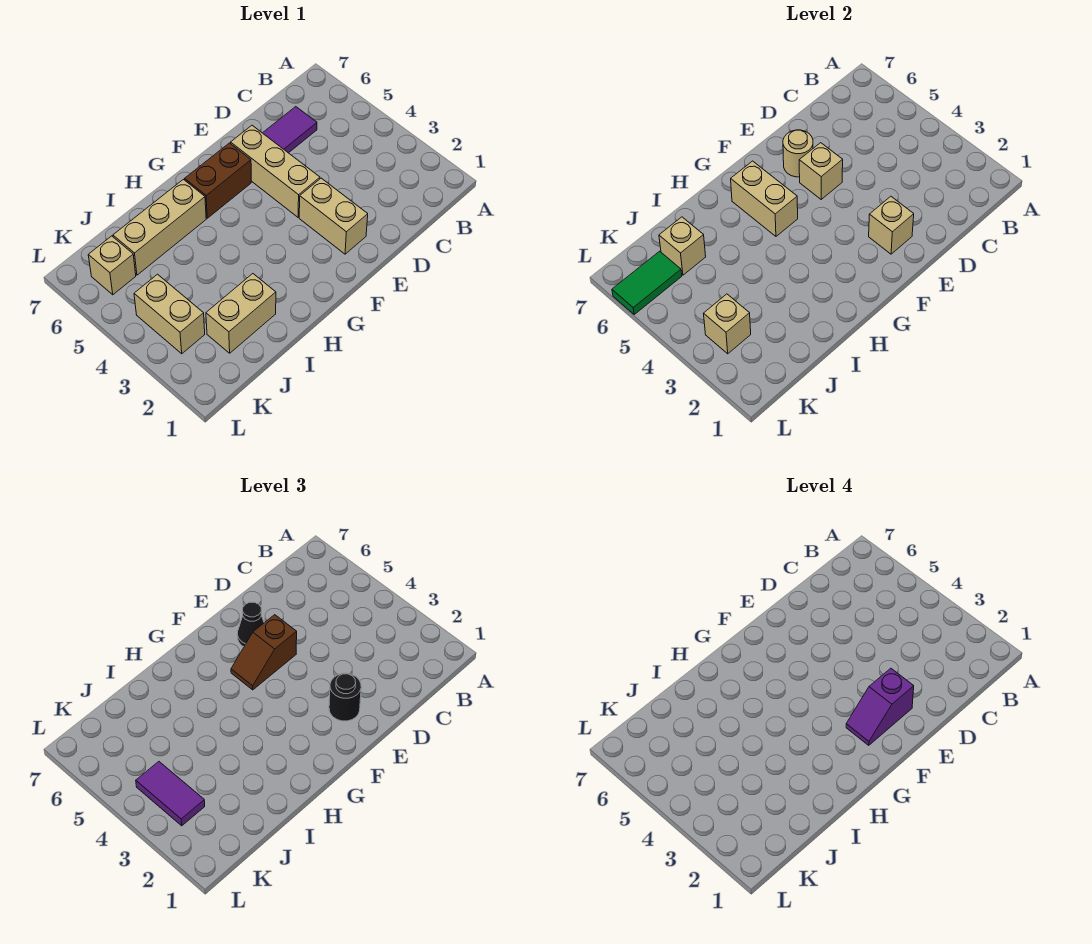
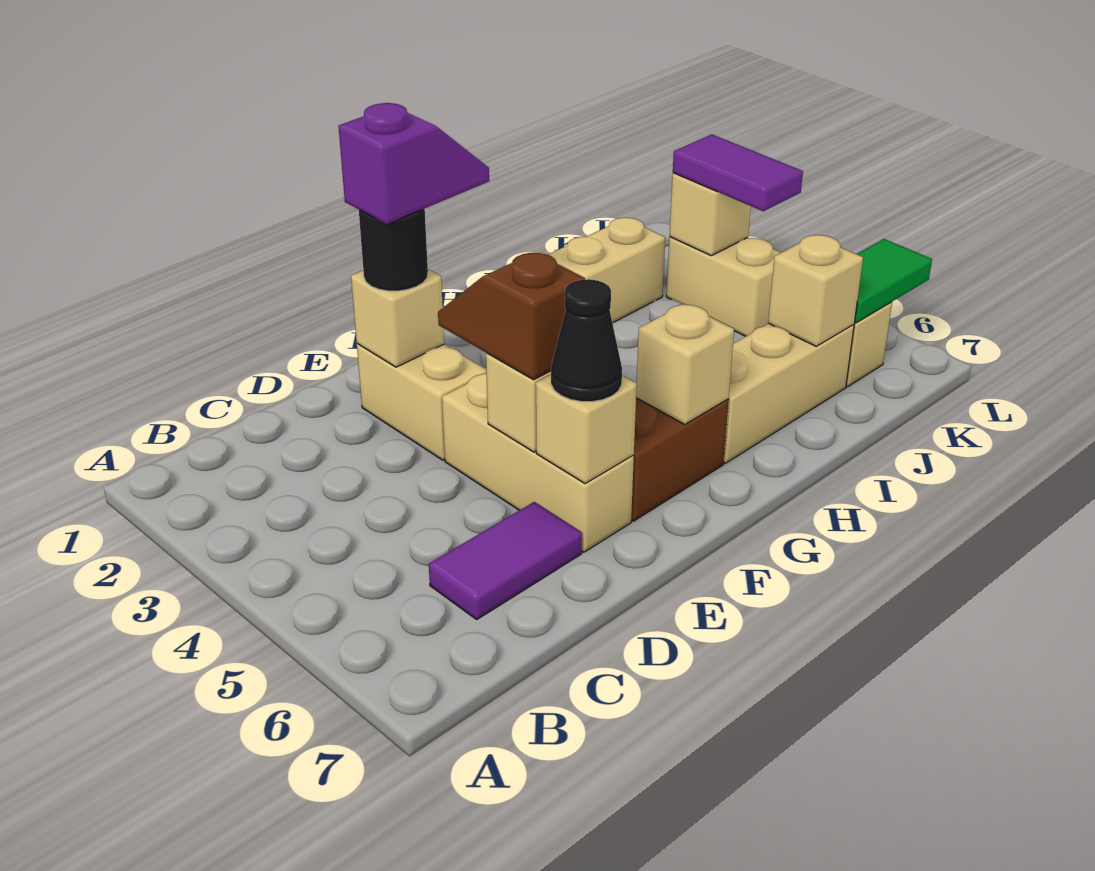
brown 1x2 slope [231,615,297,690] -> brown 1x2 slope turned to [438,253,585,380]
tan 1x1 round brick [783,130,813,177] -> tan 1x1 brick [536,374,637,484]
tan 1x2 brick [731,161,798,236] -> tan 1x1 brick [636,304,734,424]

